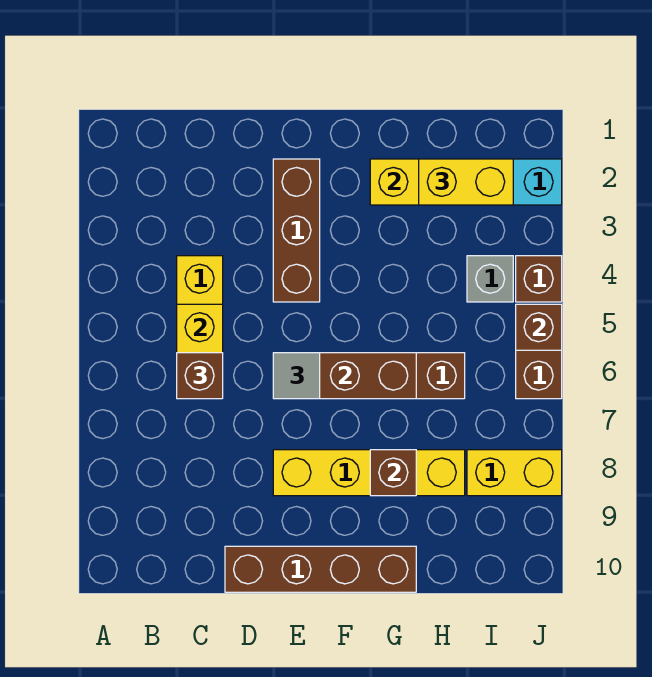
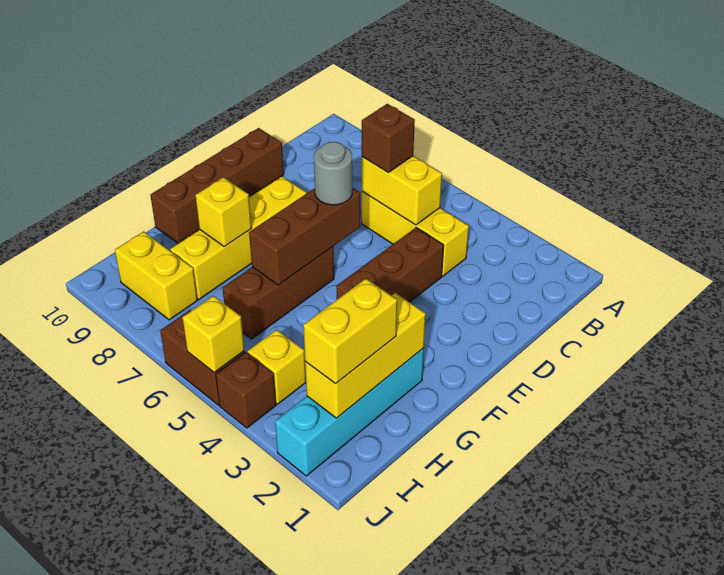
brown 1x3 brick [273,159,320,302] -> brown 1x3 brick turned to [336,228,444,302]
grey 1x1 tile [273,353,320,399] -> grey 1x1 round brick [314,142,352,205]
brown 1x1 brick [370,450,416,496] -> yellow 1x1 brick [195,177,252,247]
grey 1x1 brick [467,256,513,302] -> yellow 1x1 brick [247,330,306,404]
yellow 1x2 brick [467,450,562,496] -> yellow 1x2 brick turned to [115,232,197,320]
brown 1x1 brick [516,304,562,350] -> yellow 1x1 brick [182,296,244,373]

